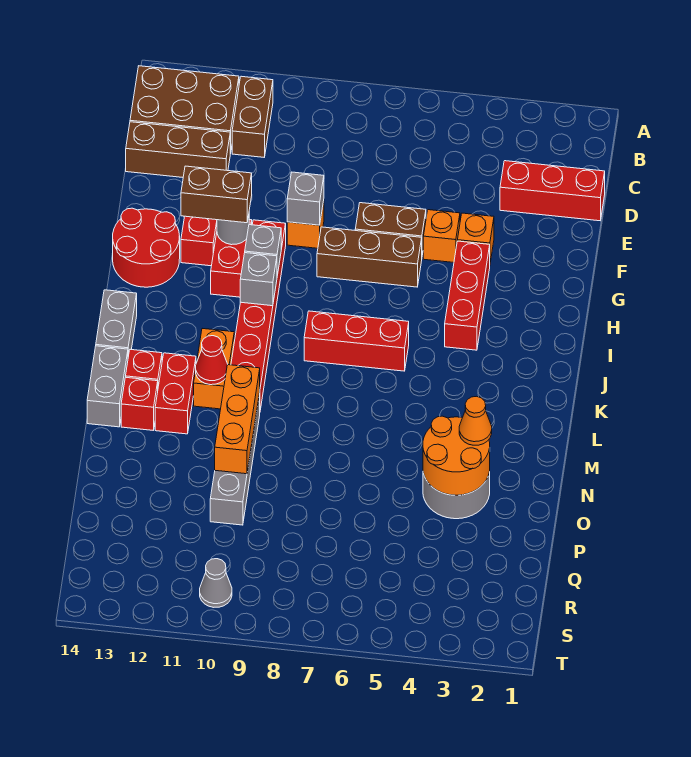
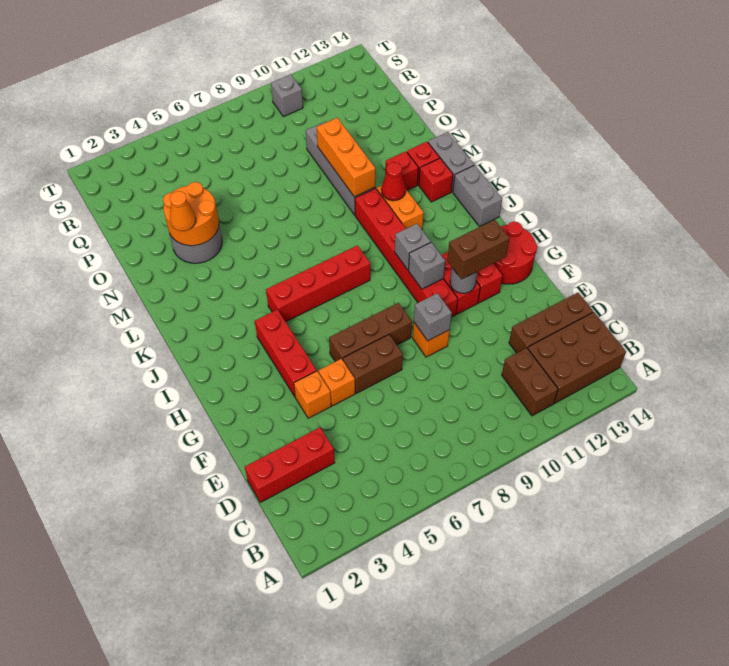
red 1x3 brick [304,311,409,371] -> red 1x4 brick [266,245,370,322]
red 1x2 brick [155,353,196,434] -> red 1x1 brick [385,151,418,190]
grey 1x1 cone [200,559,232,607] -> grey 1x1 brick [271,74,303,117]

